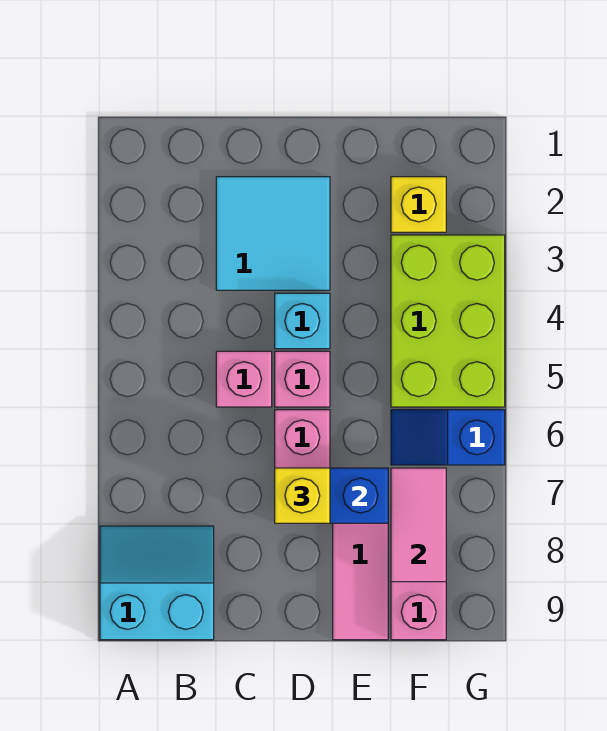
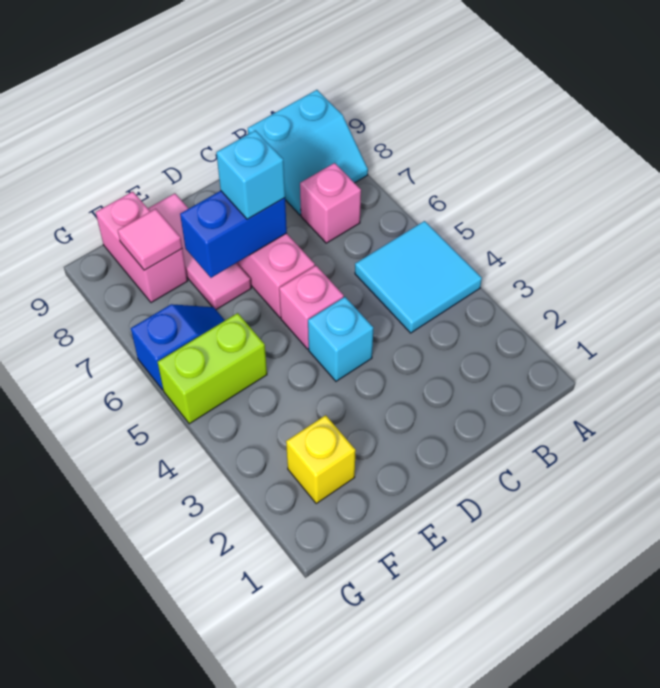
cyan 2x2 tile [216,177,330,290] -> cyan 2x2 tile moved to [355,221,482,333]
pink 1x1 brick [216,351,272,407] -> pink 1x1 brick moved to [300,163,361,243]
yellow 1x1 brick [275,468,330,523] -> cyan 1x1 brick [216,130,285,219]
lime 2x3 brick [391,235,505,407] -> lime 1x2 brick [158,313,267,424]
pink 1x2 tile [391,468,446,582] -> pink 1x1 tile [118,209,182,270]

